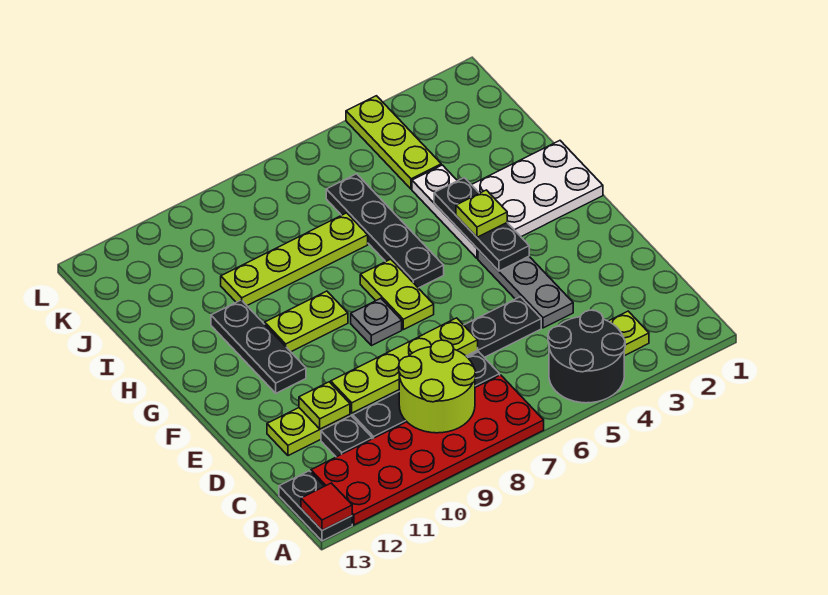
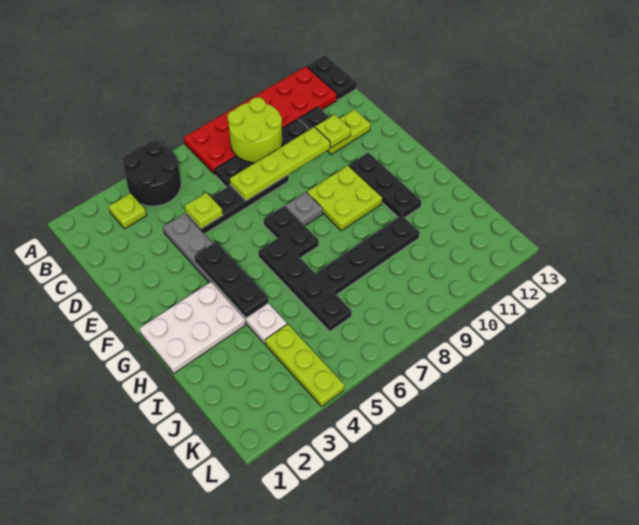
red 1x1 tile [301,483,352,530] -> none
lime 1x2 plate [360,259,434,330] -> black 1x2 plate [264,206,319,258]
lime 1x1 plate [456,190,507,237] -> lime 1x1 plate moved to [185,193,223,229]
lime 1x2 plate [265,291,348,352] -> lime 2x2 plate [307,166,383,231]
lime 1x4 plate [221,213,368,305] -> black 1x4 plate [316,215,420,295]

